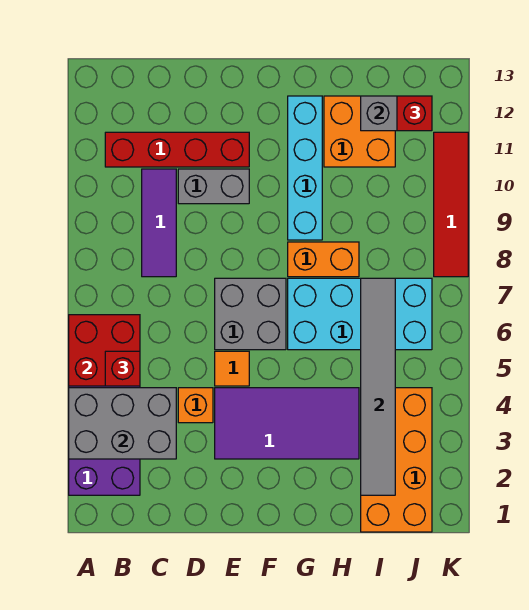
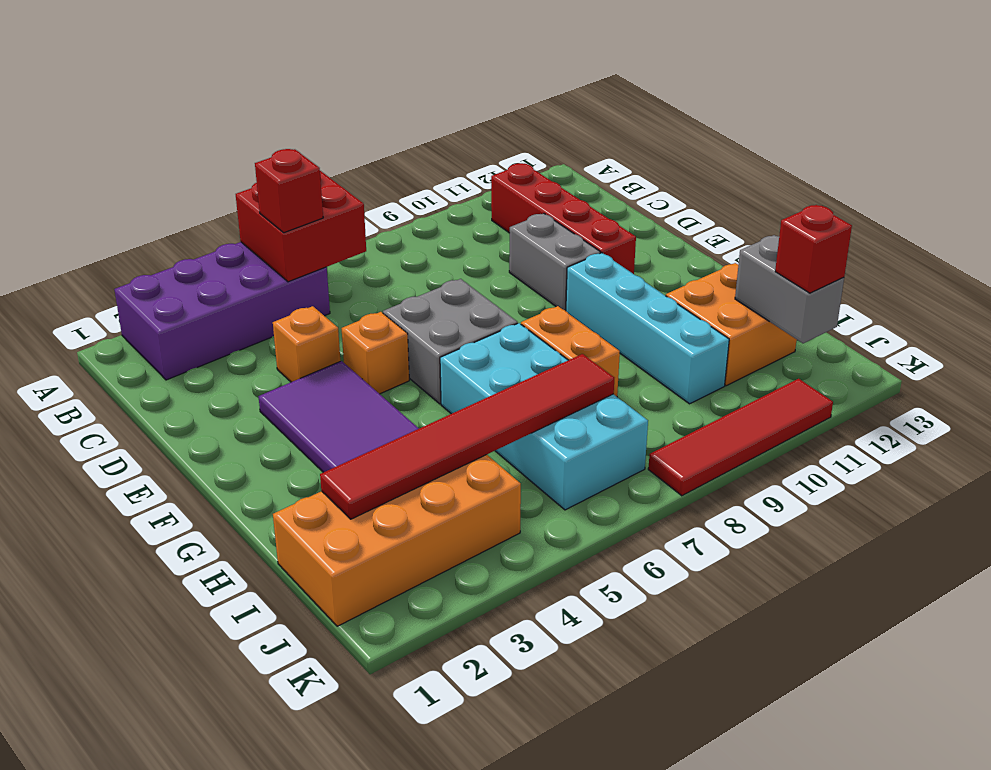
grey 2x3 brick [69,388,176,459] -> none
purple 1x3 tile [142,169,176,277] -> none
orange 1x1 tile [215,351,249,386] -> orange 1x1 brick [342,312,409,394]
cyan 1x4 brick [288,96,322,240] -> cyan 1x4 brick turned to [566,253,729,404]
grey 1x6 tile [361,278,395,495] -> red 1x6 tile [320,354,614,519]

